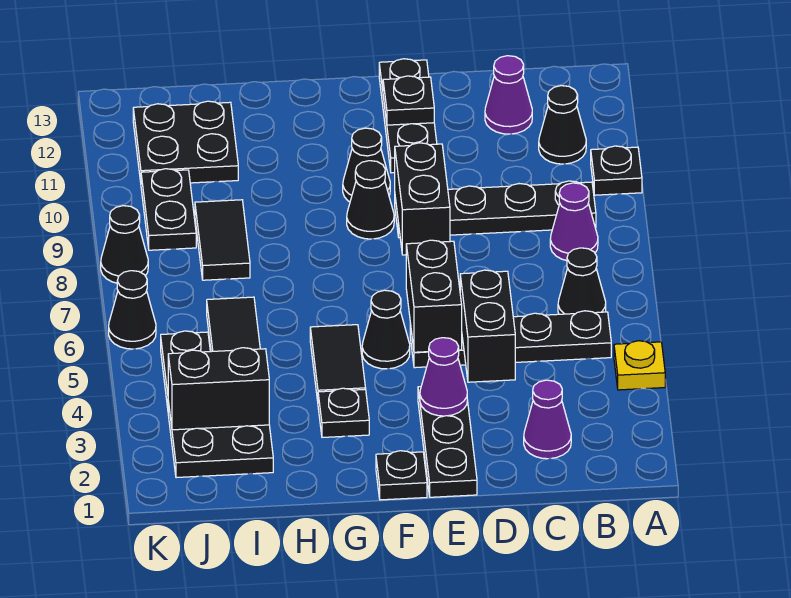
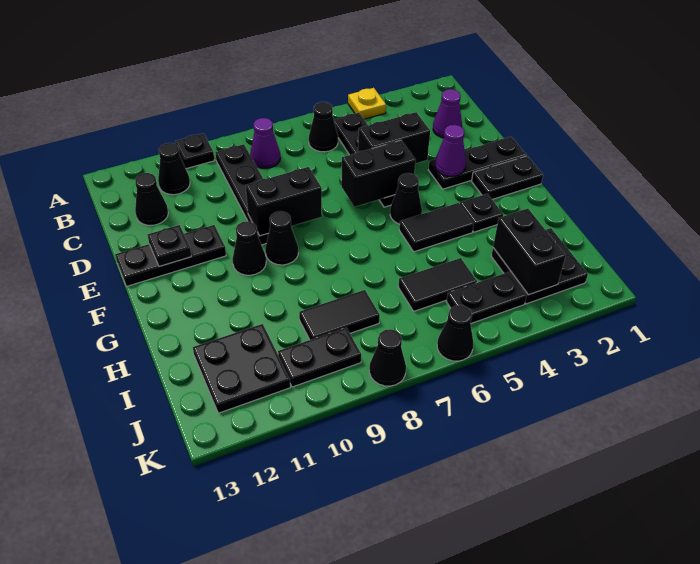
purple 1x1 cone [485,56,532,134] -> black 1x1 cone [135,173,168,225]
black 1x1 plate [376,451,427,500] -> black 1x2 plate [472,156,543,199]

